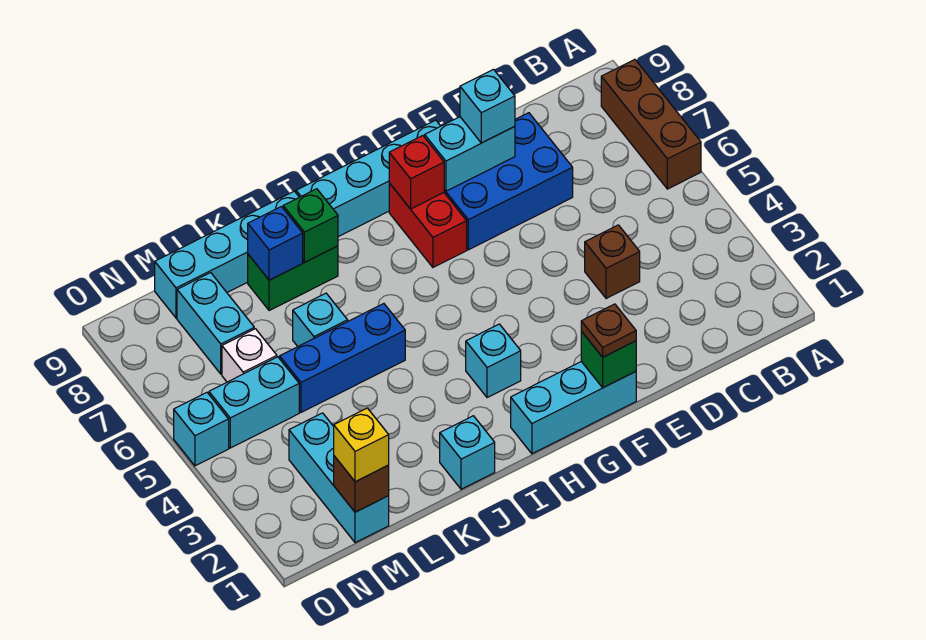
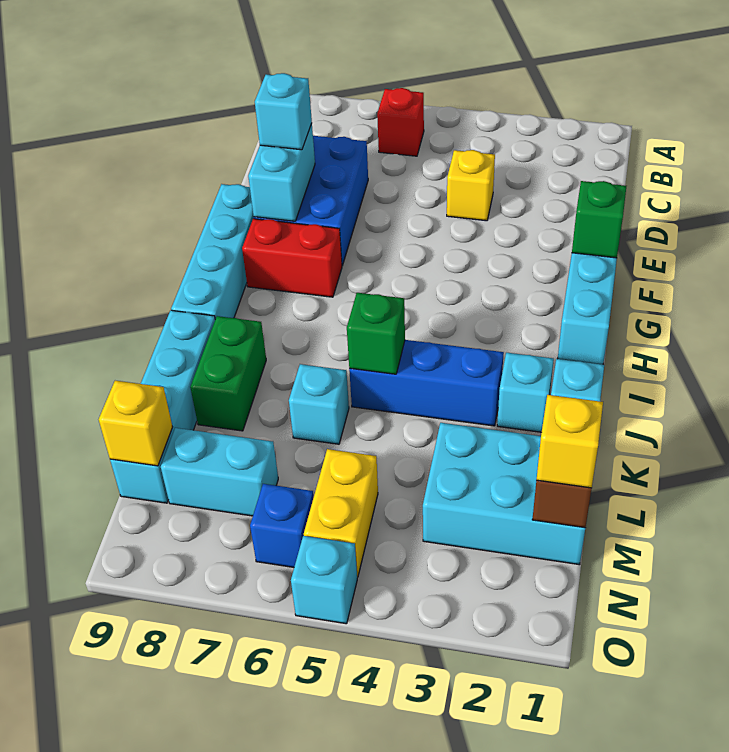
brown 1x3 brick [601,60,701,189] -> none
brown 1x1 brick [585,225,640,299] -> yellow 1x1 brick [447,150,495,221]
brown 1x1 plate [581,304,636,357] -> none
red 1x1 brick [389,136,444,209] -> red 1x1 brick moved to [377,88,424,156]
cyan 1x1 brick [466,324,521,398] -> cyan 1x1 brick moved to [497,353,554,432]
blue 1x3 brick [280,304,405,412] -> blue 1x3 brick turned to [349,340,504,426]
green 1x1 brick [283,189,338,262] -> green 1x1 brick moved to [347,293,405,374]
blue 1x1 brick [248,207,303,280] -> blue 1x1 brick moved to [250,484,314,567]
cyan 1x3 brick [289,413,389,543] -> cyan 2x3 brick [423,423,585,565]
cyan 1x2 brick [209,357,299,448] -> yellow 1x2 brick [304,449,378,577]
white 1x1 brick [222,329,277,382] -> none
none -> yellow 1x1 brick [99,381,173,466]

